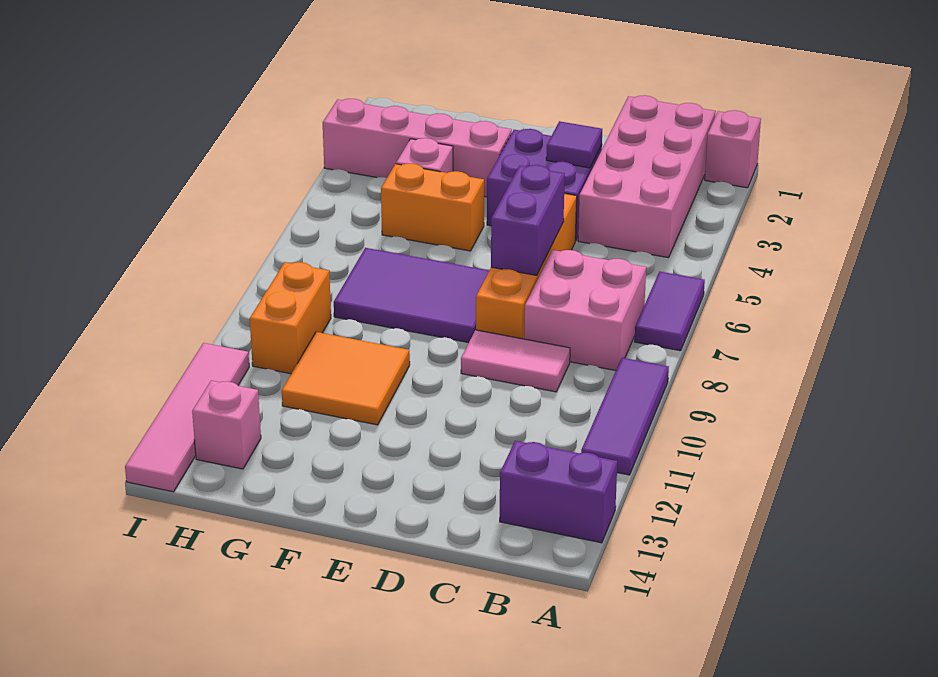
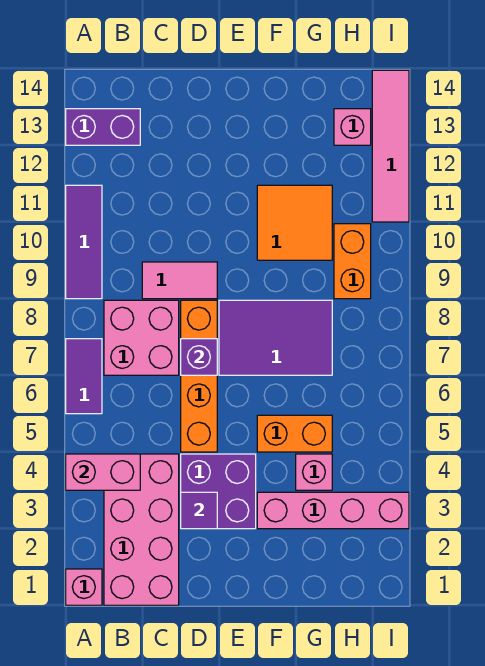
none -> pink 1x2 brick [66,454,140,490]
purple 1x2 brick [491,165,565,275] -> purple 1x1 brick [181,339,217,375]

